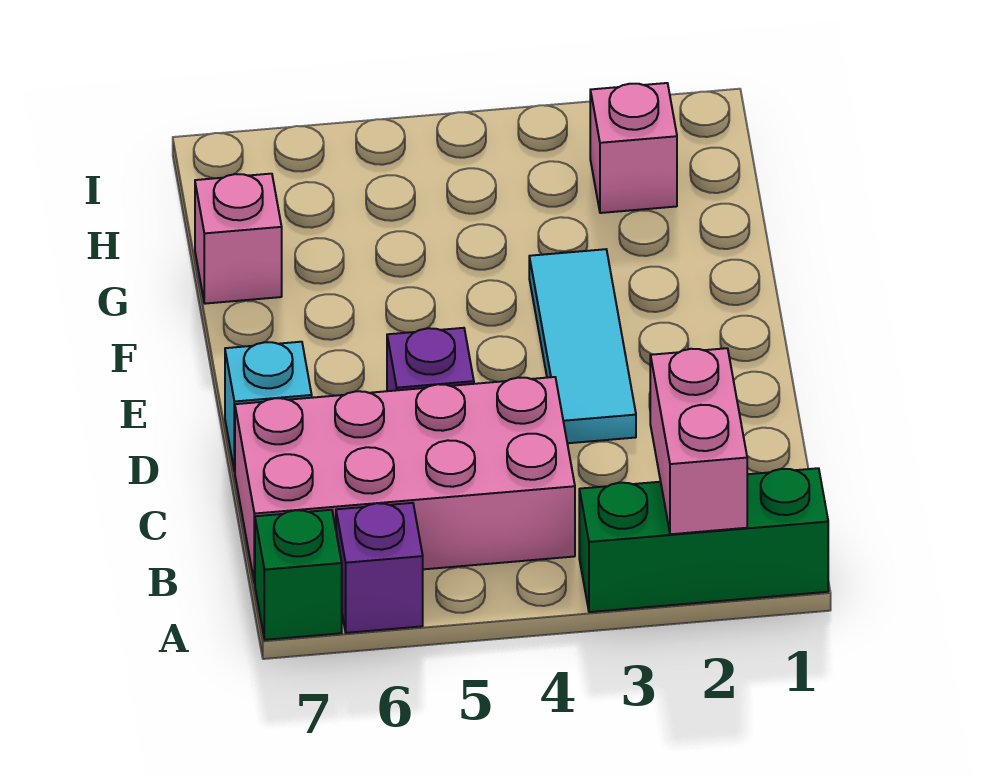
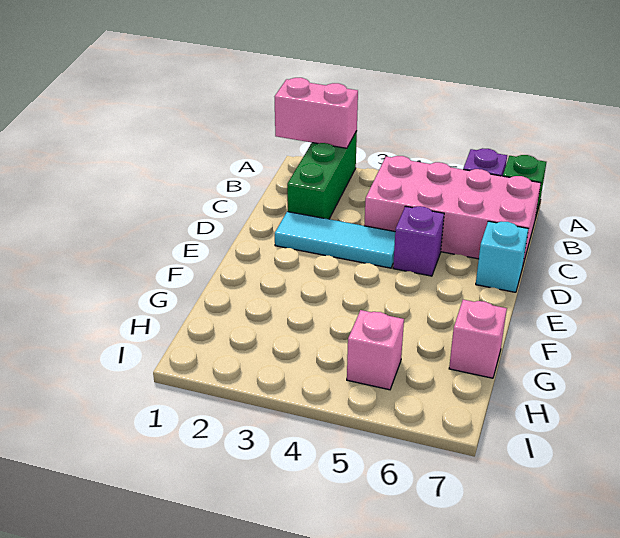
green 1x3 brick [579,468,828,612] -> green 1x3 brick turned to [287,131,357,219]
pink 1x2 brick [650,348,747,534] -> pink 1x2 brick turned to [274,78,358,148]
cyan 1x3 tile [529,249,636,443] -> cyan 1x3 tile turned to [275,211,395,268]
pink 1x1 brick [590,83,677,213] -> pink 1x1 brick moved to [347,310,404,390]

